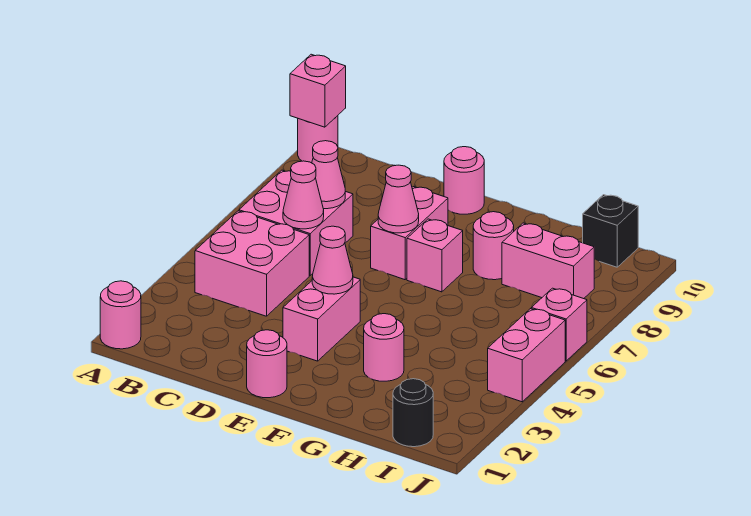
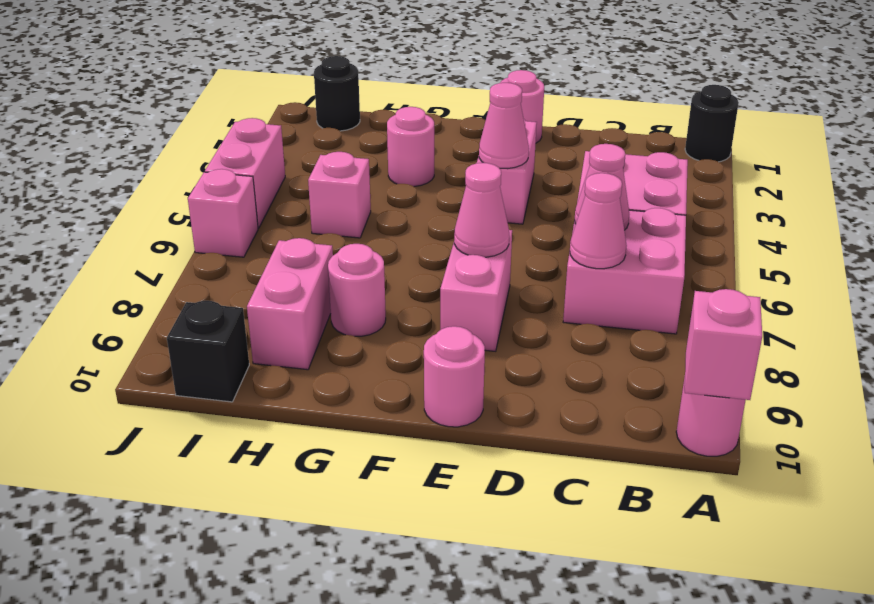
pink 1x1 round brick [100,281,141,349] -> black 1x1 round brick [685,85,739,162]
pink 1x1 brick [407,219,463,292] -> pink 1x1 brick moved to [308,152,371,238]
pink 1x2 brick [502,223,594,299] -> pink 1x2 brick turned to [247,238,333,370]

